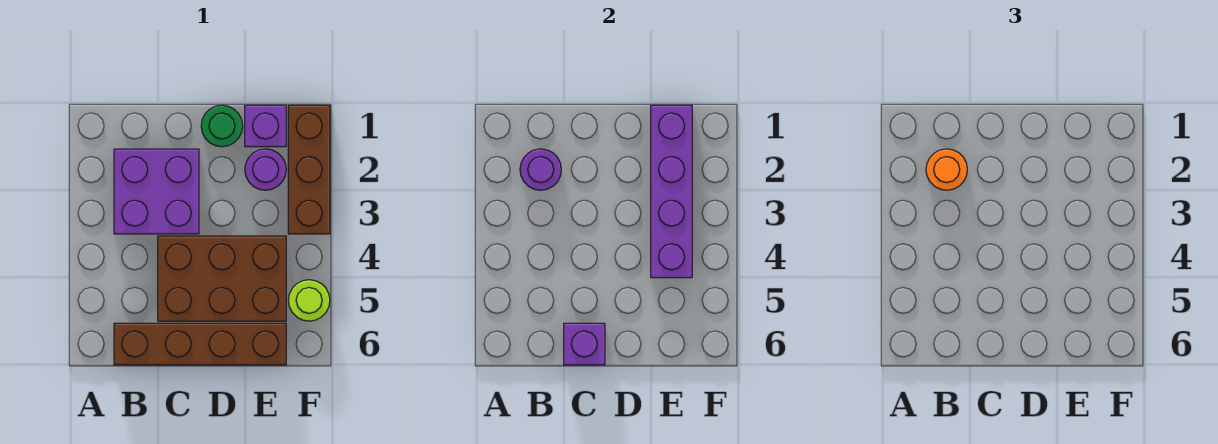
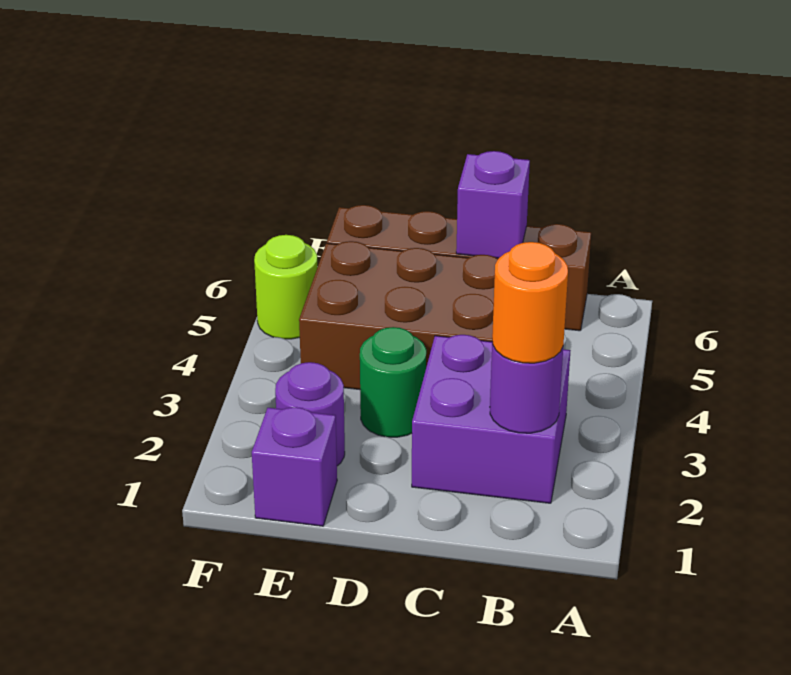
green 1x1 round brick [201,105,243,147] -> green 1x1 round brick moved to [360,327,426,437]
purple 1x4 brick [651,105,692,278] -> none
brown 1x3 brick [288,105,330,234] -> none

